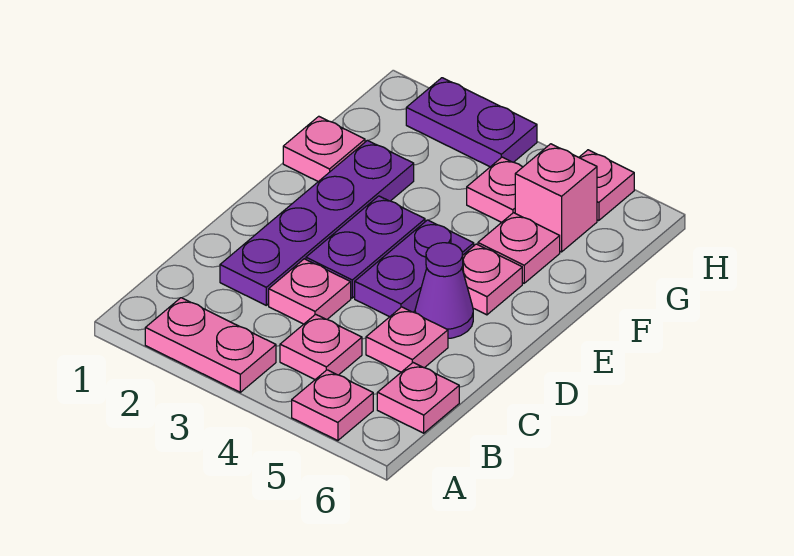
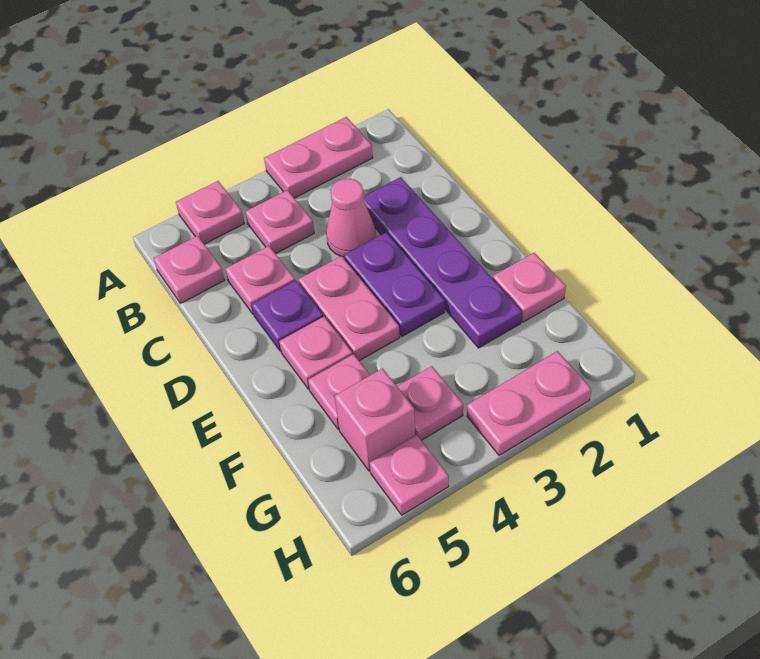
pink 1x1 plate [269,259,351,324] -> pink 1x1 cone [326,179,376,257]
purple 1x2 plate [355,220,474,317] -> pink 1x2 plate [298,256,400,361]
purple 1x1 cone [415,243,473,338] -> purple 1x1 plate [252,280,323,351]
purple 1x2 plate [406,78,537,167] -> pink 1x2 plate [467,351,591,455]

